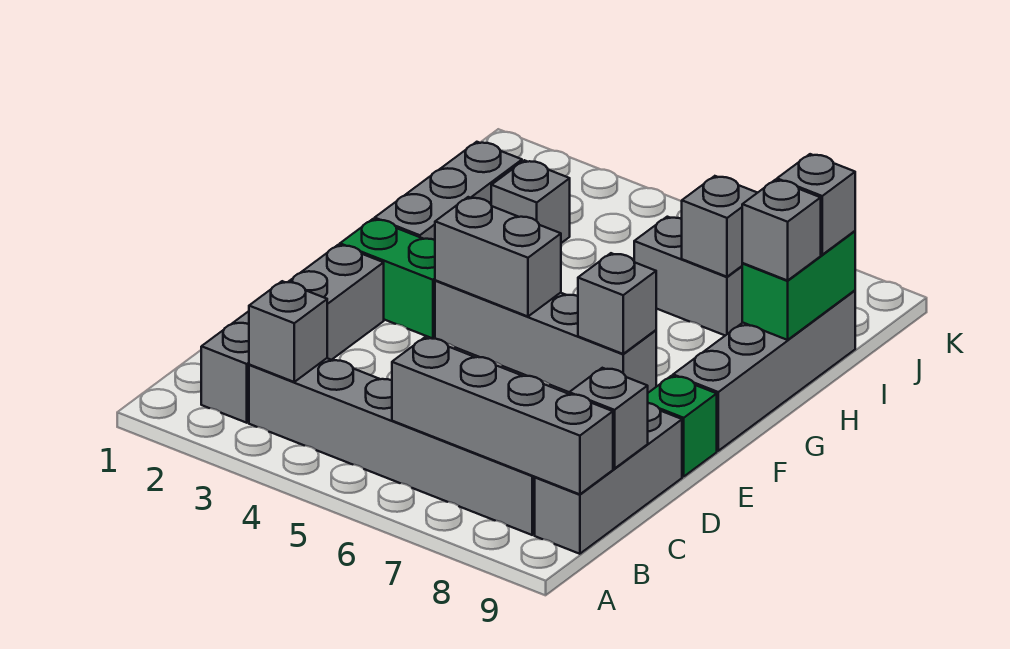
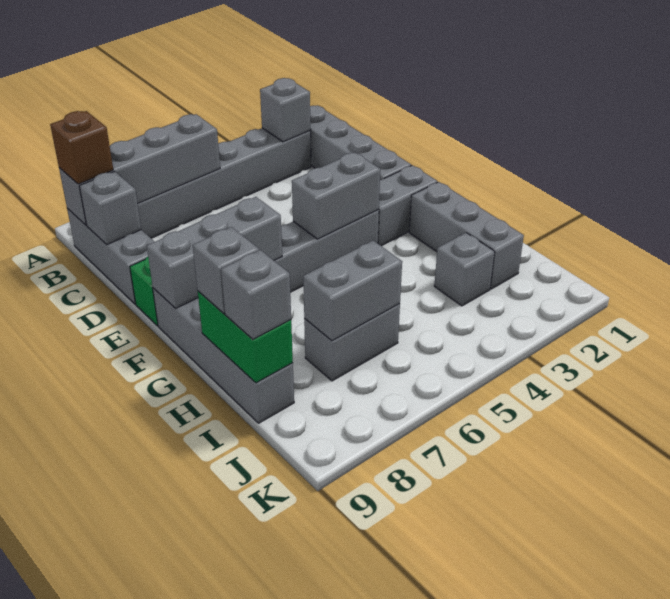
none -> brown 1x1 brick [50,111,113,184]
green 1x2 brick [340,219,436,339] -> grey 1x2 brick [378,165,438,246]
grey 1x1 brick [578,253,656,354] -> grey 1x3 brick [147,197,282,309]
grey 1x1 brick [682,176,757,277] -> grey 1x2 brick [303,241,402,341]

